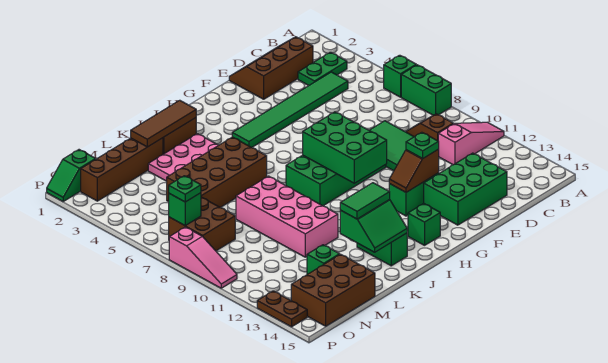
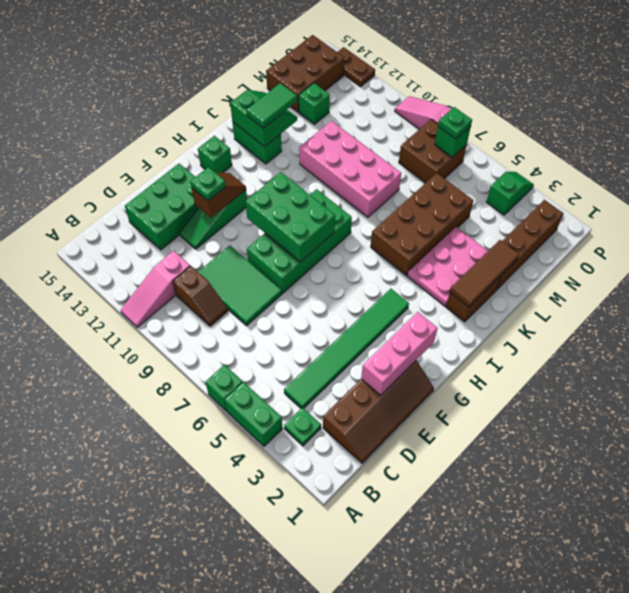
green 1x2 brick [401,65,451,115] -> green 1x2 brick moved to [224,382,283,446]
green 1x2 plate [298,52,347,85] -> green 1x1 plate [284,407,321,446]
brown 2x3 slope [229,37,313,99] -> brown 2x4 slope [323,360,434,463]
none -> pink 1x3 brick [361,312,438,395]
green 2x2 slope [340,200,407,252] -> green 2x2 slope turned to [230,90,297,147]
green 1x2 slope [47,150,96,201] -> green 1x2 slope moved to [486,172,534,215]

